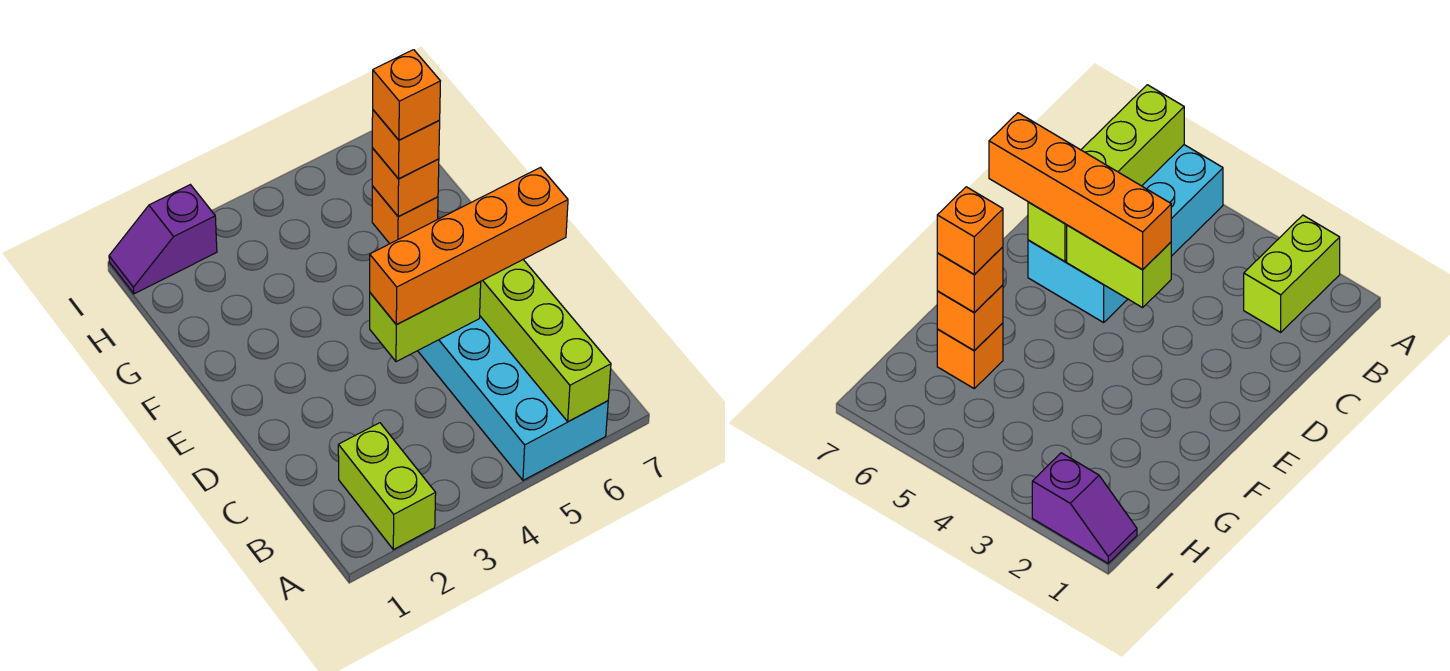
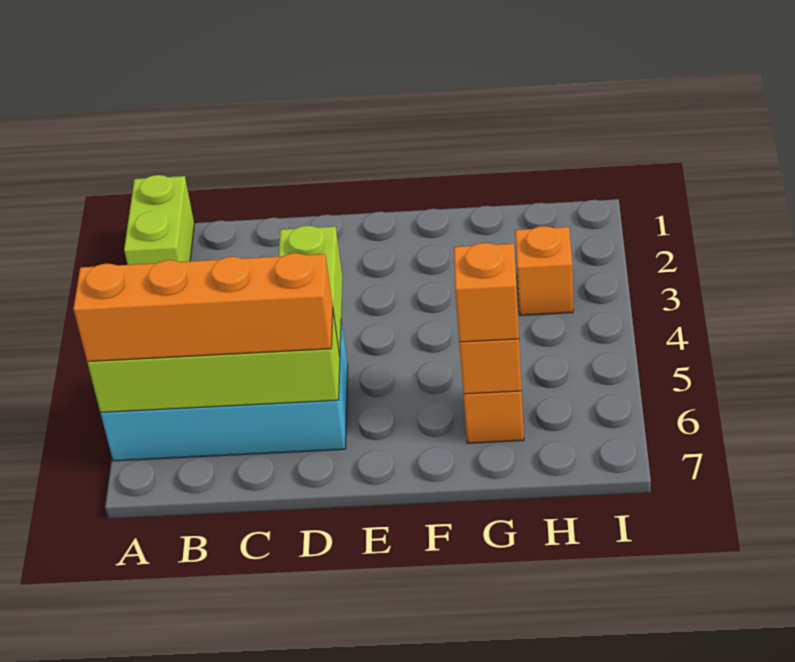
lime 1x2 brick [338,423,436,550] -> lime 1x2 brick turned to [124,175,194,265]
orange 1x4 brick [370,167,568,325] -> orange 1x4 brick turned to [73,253,333,362]
orange 1x1 brick [373,50,440,140] -> orange 1x1 brick moved to [515,226,573,315]
purple 1x2 slope [109,185,217,294] -> none

